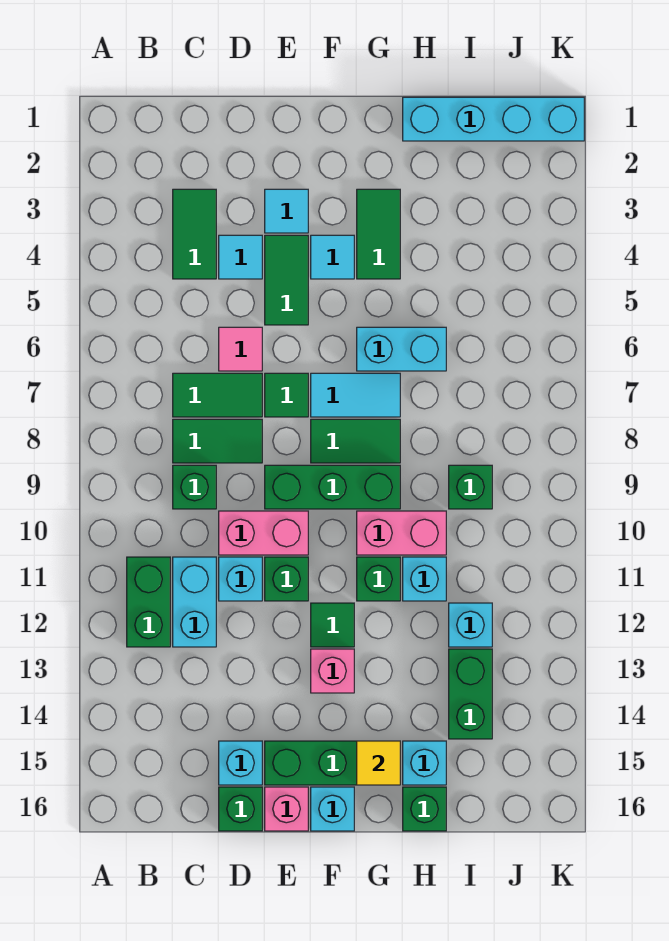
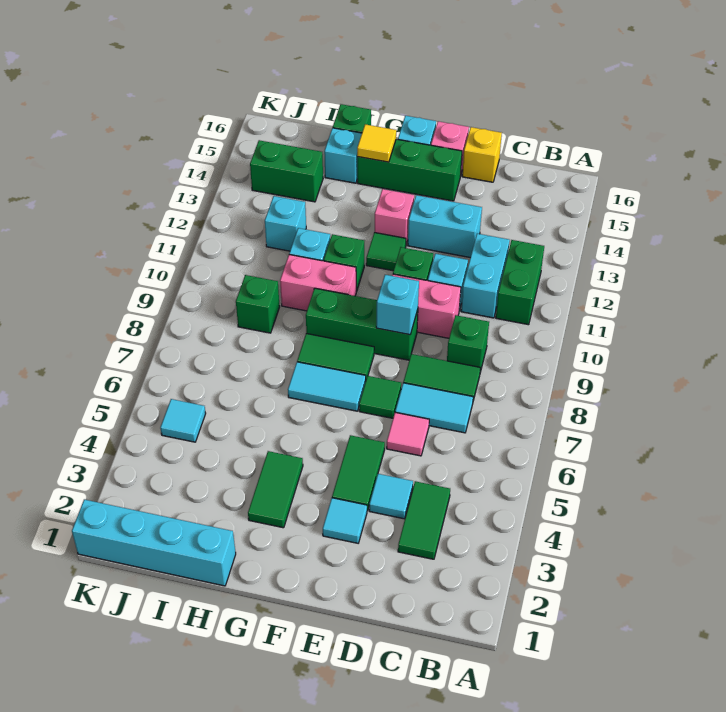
green 1x2 tile [173,373,262,417] -> cyan 1x2 tile [395,383,473,433]
cyan 1x1 brick [219,741,262,785] -> cyan 1x1 brick moved to [376,275,419,335]
green 1x1 brick [219,787,262,831] -> yellow 1x1 brick [462,127,502,182]
cyan 1x1 tile [311,235,354,279] -> cyan 1x1 tile moved to [160,399,206,442]
cyan 1x2 brick [357,327,446,371] -> cyan 1x2 brick moved to [408,195,482,257]
green 1x2 brick [449,649,492,739] -> green 1x2 brick turned to [250,140,323,202]

